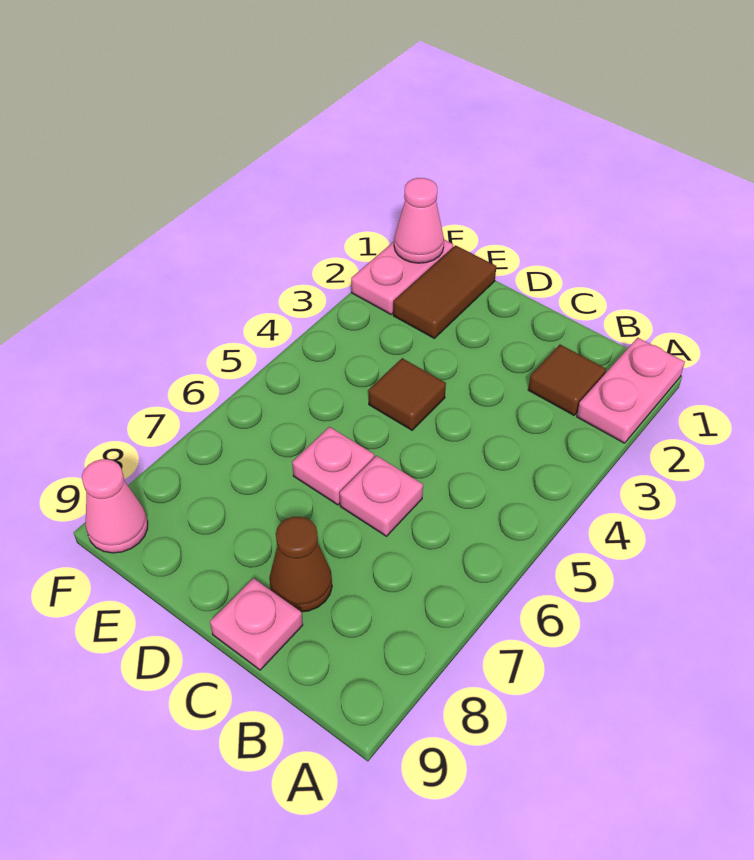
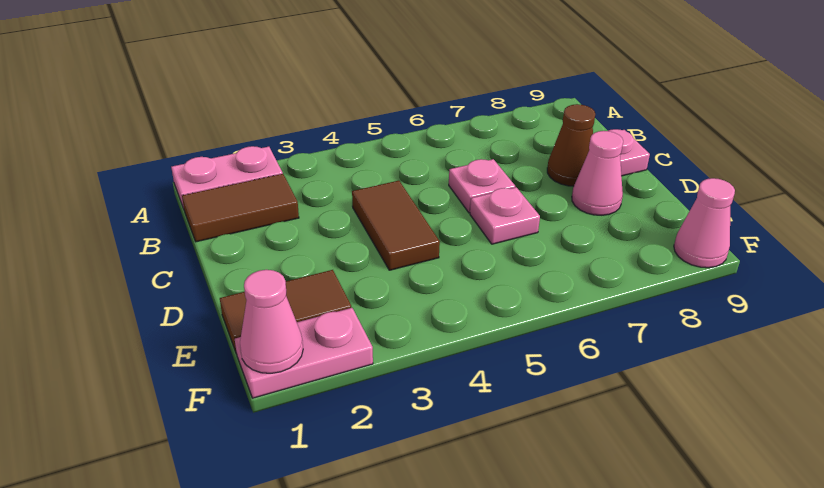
brown 1x1 tile [528,345,606,415] -> brown 1x2 tile [182,174,299,242]
brown 1x1 tile [368,358,446,430] -> brown 1x2 tile [352,181,440,270]
none -> pink 1x1 cone [572,131,623,215]

